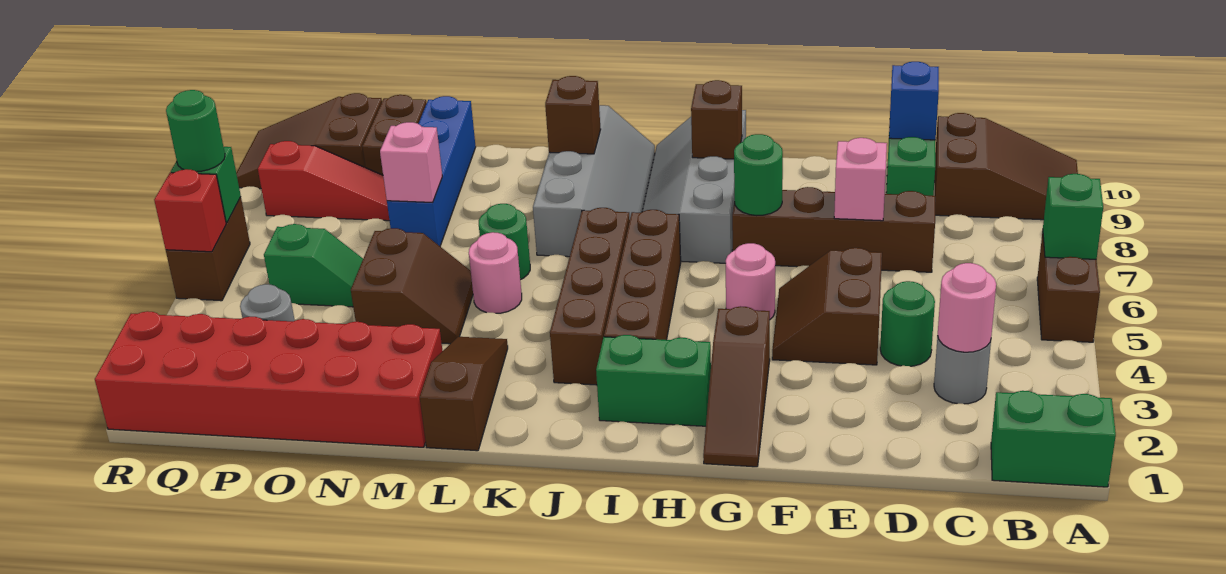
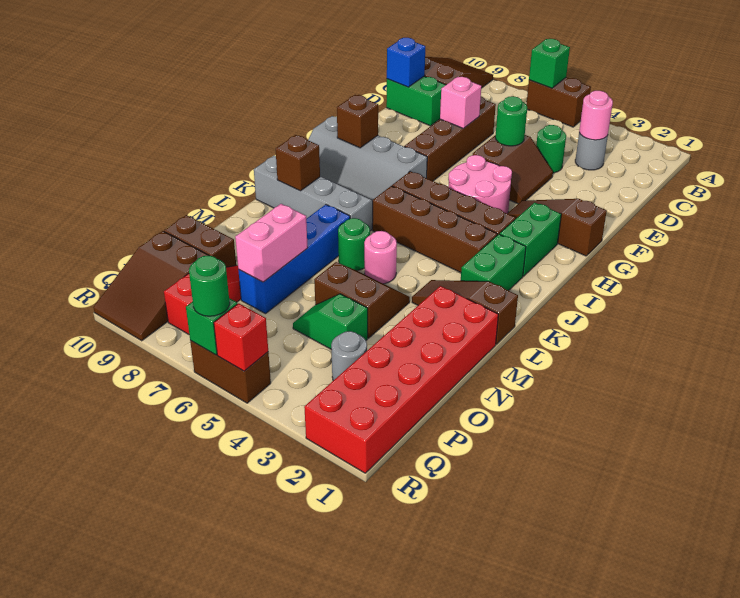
green 1x2 brick [991,391,1116,487] -> green 1x2 brick moved to [461,234,526,291]
brown 2x2 slope [772,248,882,365] -> brown 2x2 slope turned to [473,135,553,204]
brown 1x3 slope [703,306,770,467] -> brown 1x3 slope turned to [507,199,607,256]
pink 1x1 round brick [726,243,775,319] -> pink 2x2 round brick [448,155,512,213]
green 1x1 round brick [734,134,783,216] -> green 1x1 round brick moved to [495,96,527,146]
blue 1x4 brick [387,96,476,246] -> blue 1x4 brick turned to [238,205,350,314]
pink 1x1 brick [380,122,442,202] -> pink 1x2 brick [235,204,308,282]
green 1x2 slope [264,224,363,307] -> green 1x2 slope turned to [293,294,368,349]

